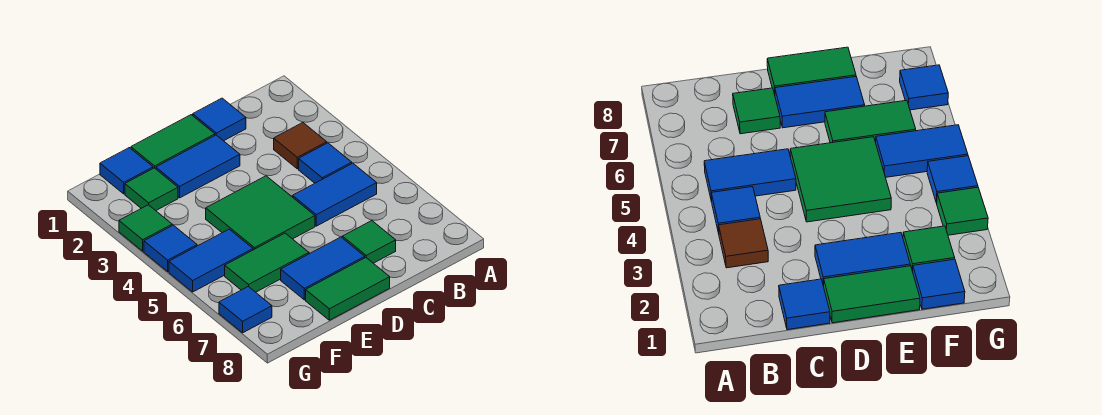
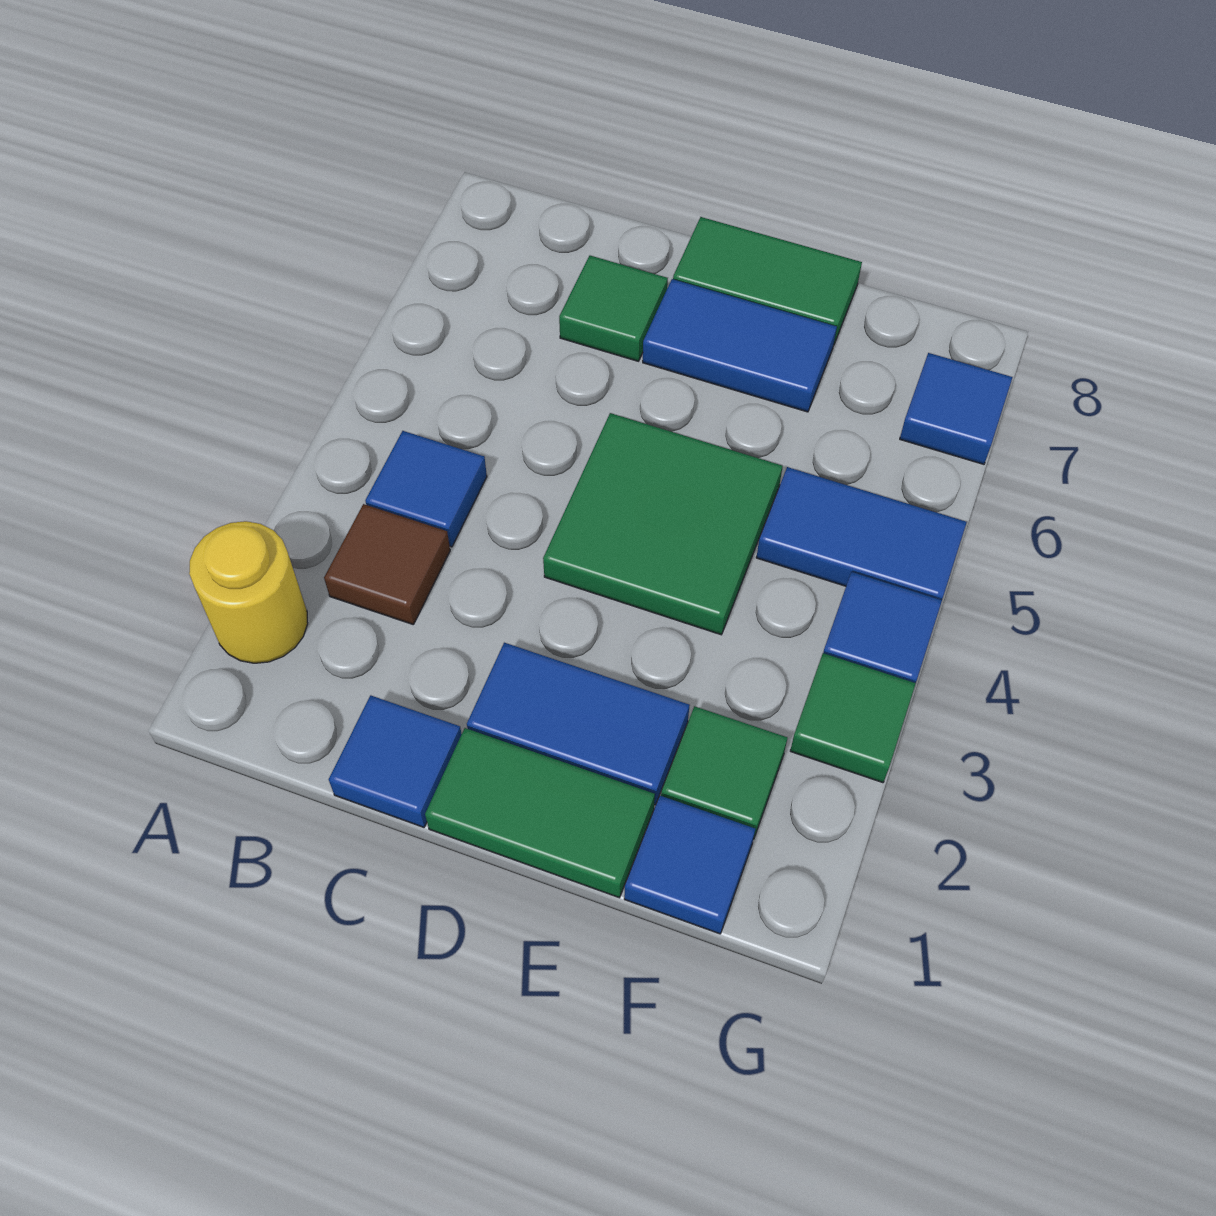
none -> yellow 1x1 round brick [189,521,308,663]
blue 1x2 tile [293,163,377,226] -> none
green 1x2 tile [225,233,309,292] -> none

